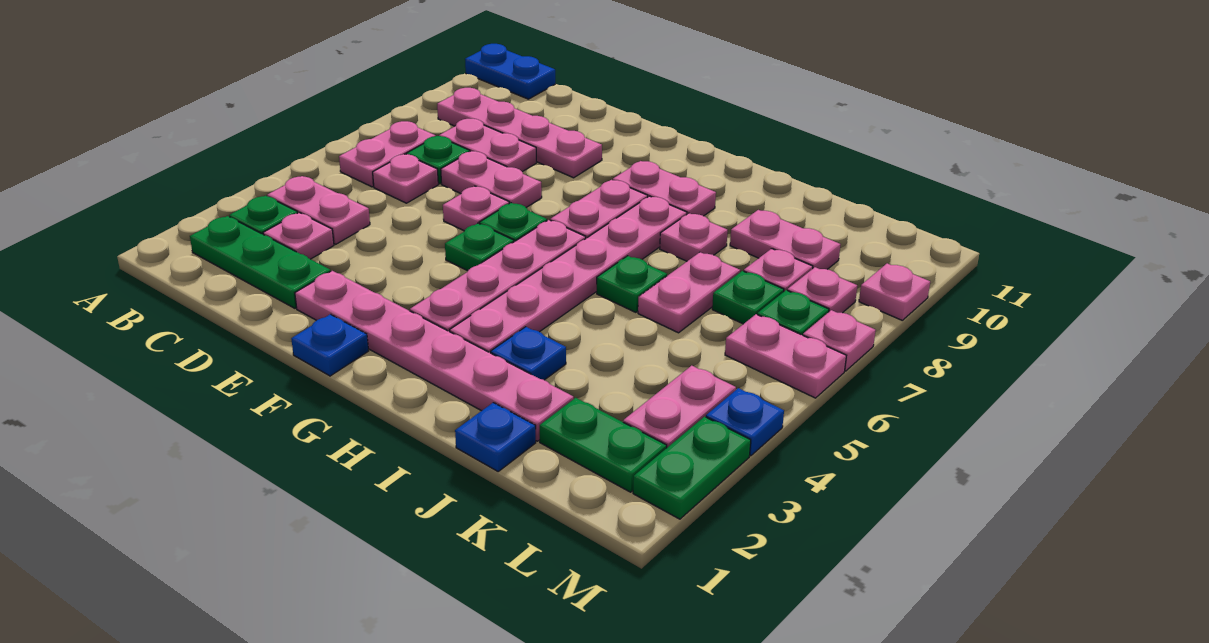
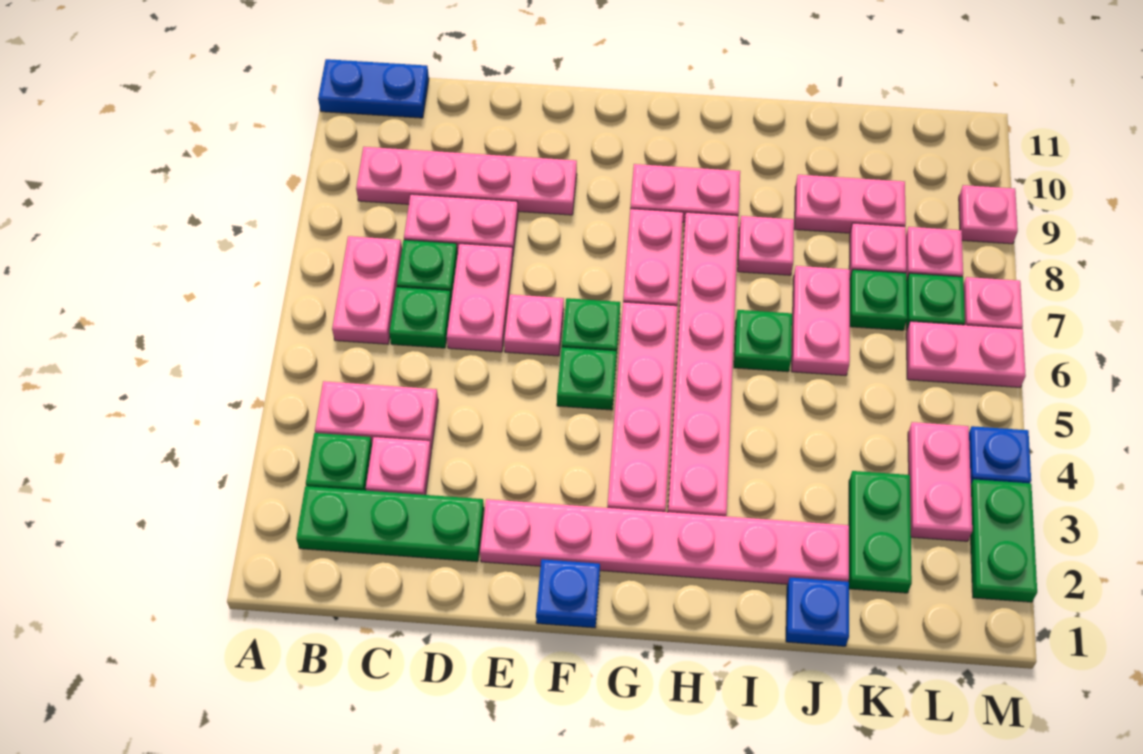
pink 1x1 plate [373,154,438,203] -> green 1x1 plate [389,287,451,348]
pink 1x2 plate [441,151,542,207] -> pink 1x2 plate turned to [447,244,513,352]
blue 1x1 plate [491,327,566,380] -> none
green 1x2 plate [540,398,667,492] -> green 1x2 plate turned to [849,471,912,593]

